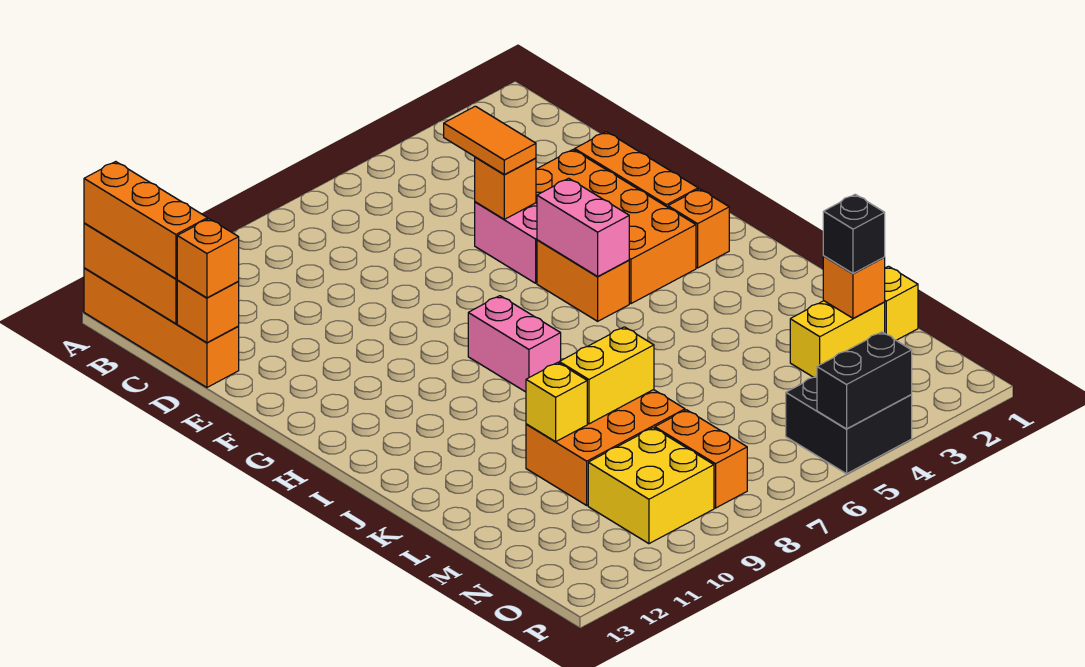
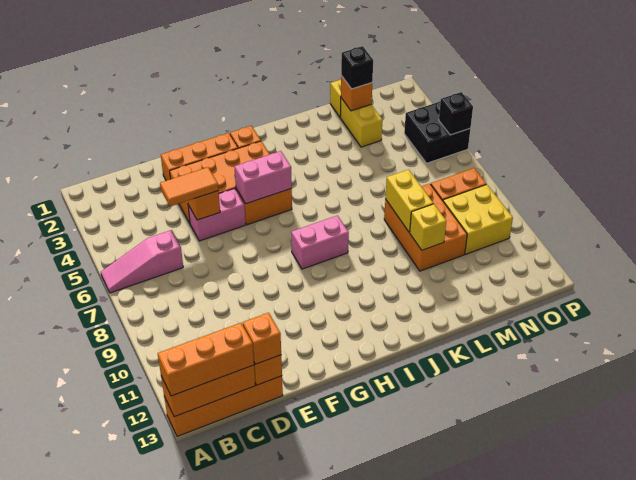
none -> pink 1x3 slope [101,230,183,293]
black 1x2 brick [817,332,912,429] -> black 1x1 brick [439,92,473,135]

